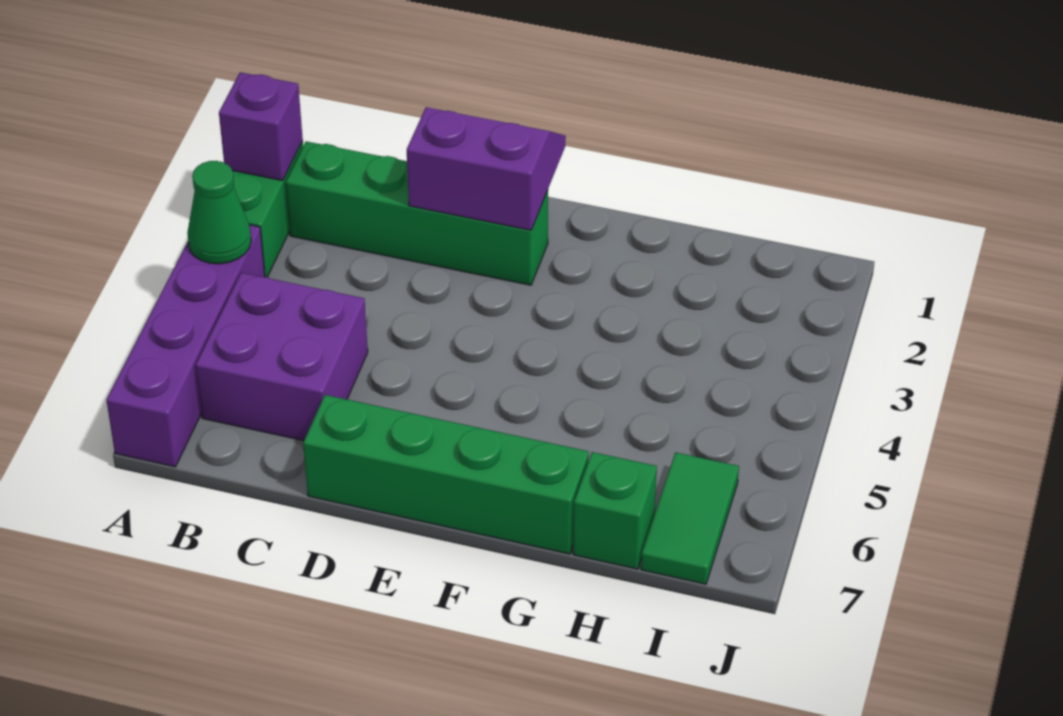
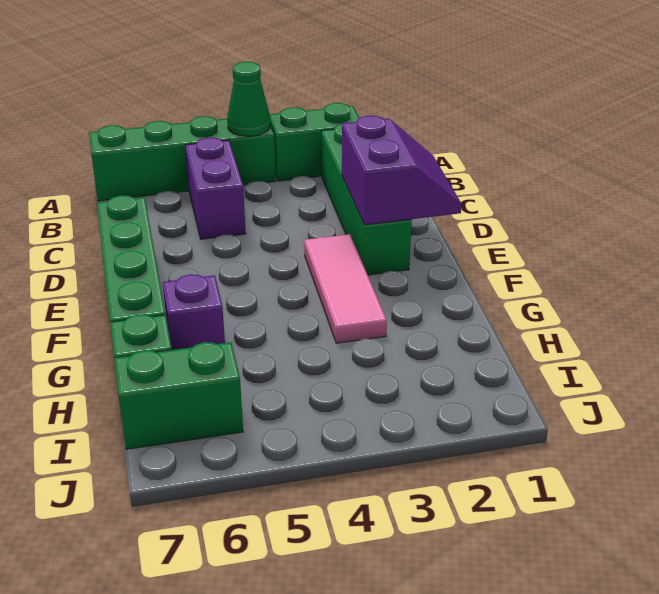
purple 1x1 brick [219,72,303,180] -> purple 1x1 brick moved to [163,274,225,350]
purple 1x4 brick [106,225,265,467] -> green 1x4 brick [89,116,276,201]
purple 2x2 brick [196,273,368,441] -> purple 1x2 brick [185,138,246,239]
none -> pink 1x3 tile [304,234,387,343]
green 1x2 tile [641,452,739,584] -> green 1x2 brick [114,342,243,449]

